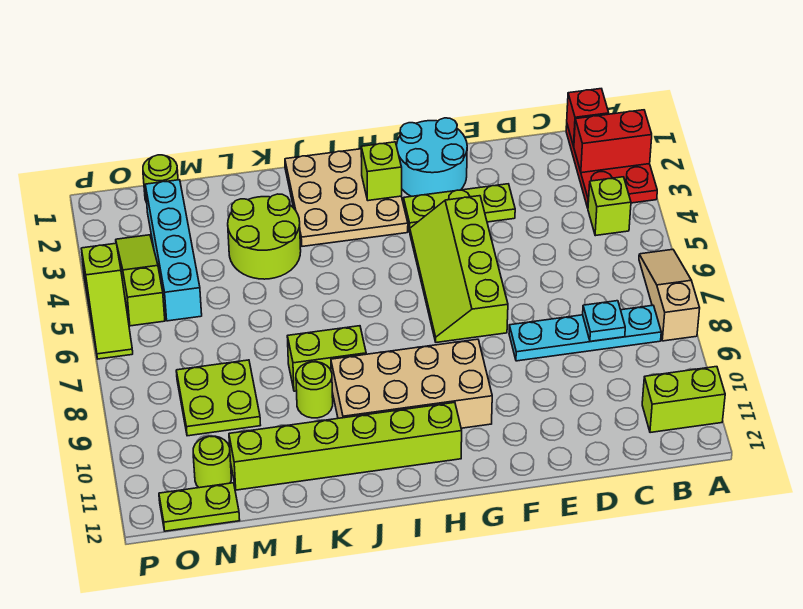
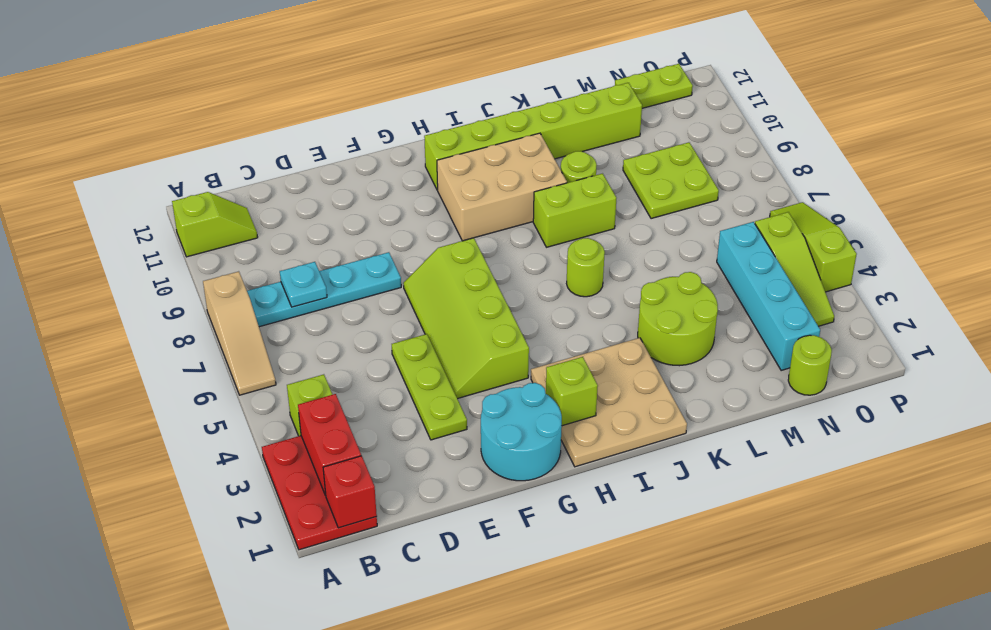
red 1x2 brick [574,110,652,173] -> red 1x2 brick turned to [298,394,361,495]
lime 1x2 brick [642,367,725,433] -> lime 1x2 slope [172,192,258,257]
lime 1x3 plate [404,184,515,232] -> lime 1x3 plate turned to [392,334,467,440]
lime 2x4 slope [410,196,508,343] -> lime 2x4 slope turned to [404,238,529,399]
tan 2x4 brick [331,339,492,428] -> tan 2x3 brick [437,133,567,241]
lime 1x1 round brick [193,436,231,488] -> lime 1x1 round brick moved to [567,238,605,297]

